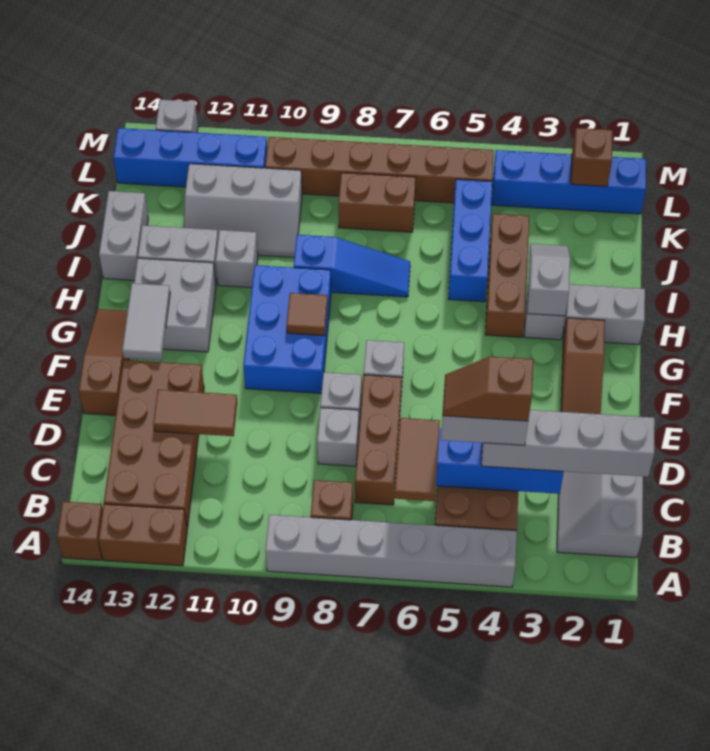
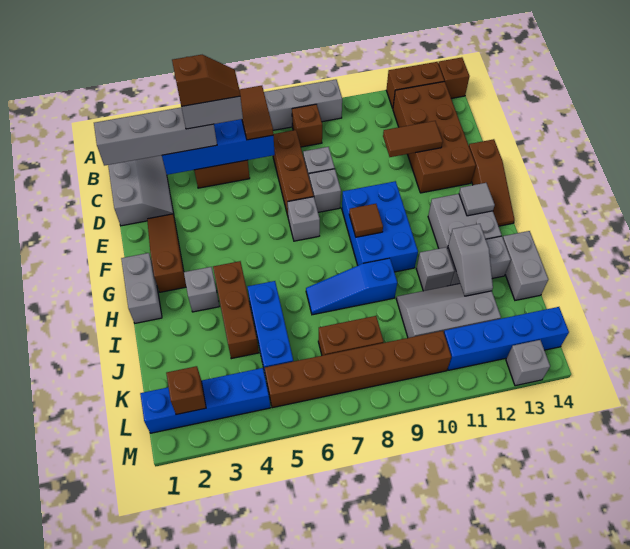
grey 1x2 tile [122,283,170,360] -> grey 1x1 tile [459,183,495,216]
grey 1x2 brick [563,284,645,345] -> grey 1x2 brick turned to [121,253,162,323]
grey 1x2 slope [527,244,570,316] -> grey 1x2 slope moved to [448,224,493,296]

